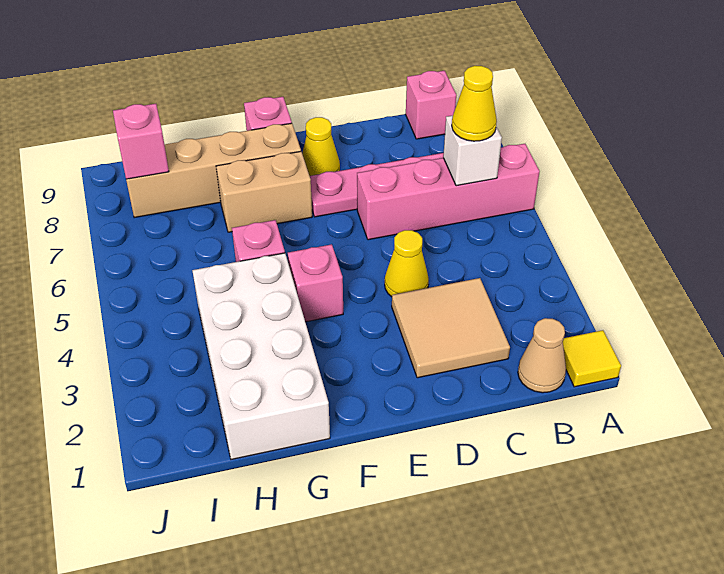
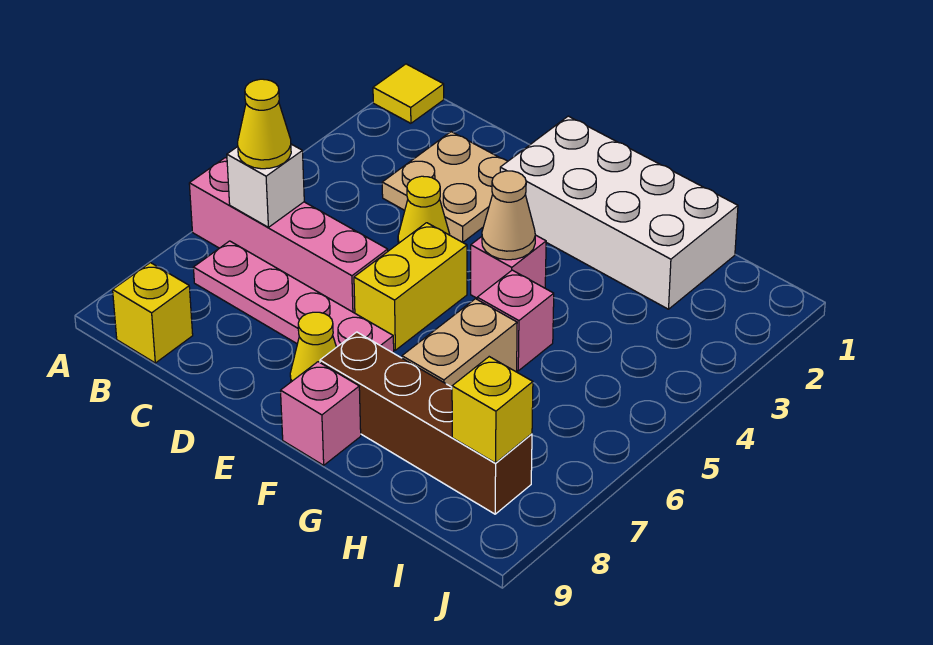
tan 1x1 cone [518,318,566,393] -> tan 1x1 cone moved to [482,171,535,260]
pink 1x1 brick [406,71,456,139] -> yellow 1x1 brick [113,263,193,363]
tan 2x2 tile [392,278,510,378] -> tan 2x2 plate [382,132,508,242]
none -> yellow 1x2 brick [354,223,467,350]
tan 1x2 brick [216,151,312,232] -> tan 1x2 brick turned to [402,299,517,387]
tan 1x4 brick [126,123,301,218] -> brown 1x4 brick [320,332,532,514]
white 2x4 brick [192,253,330,459] -> white 2x4 brick turned to [500,116,738,309]
pink 1x1 brick [113,104,169,179] -> yellow 1x1 brick [452,357,533,463]

